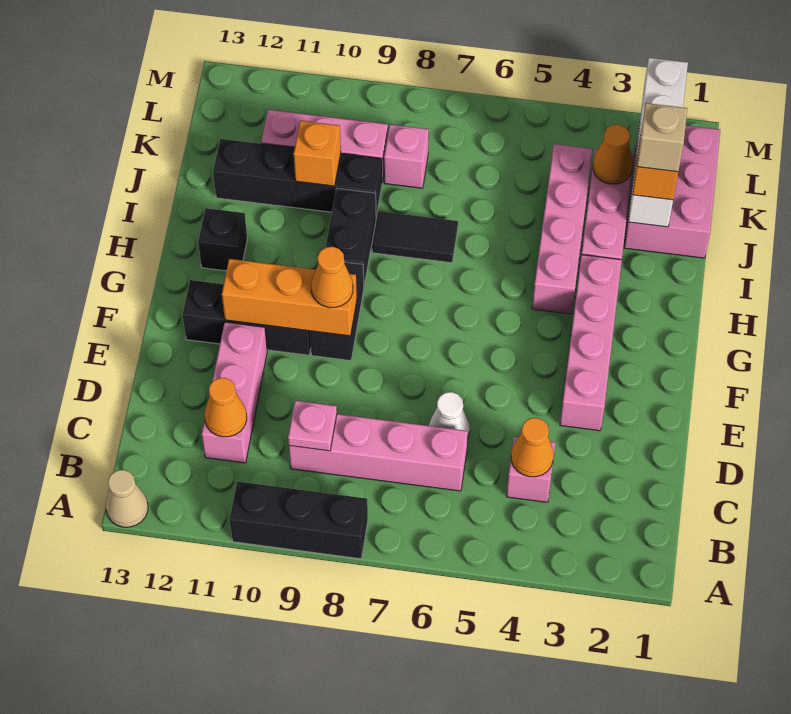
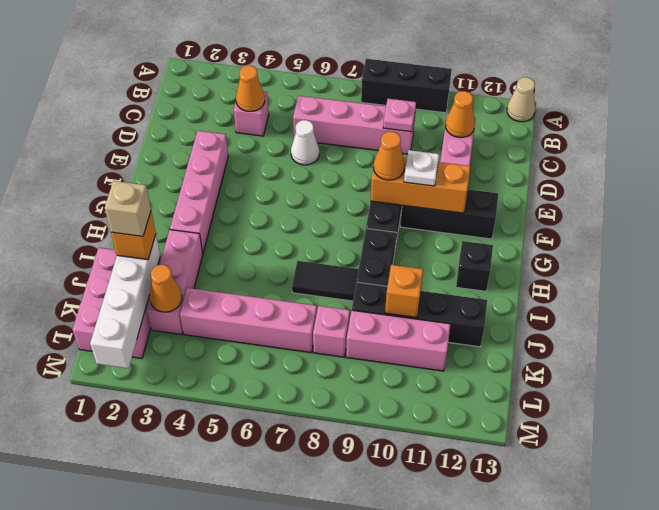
none -> white 1x1 plate [404,150,439,186]
pink 1x4 brick [532,144,593,314] -> pink 1x4 brick turned to [180,288,317,353]

